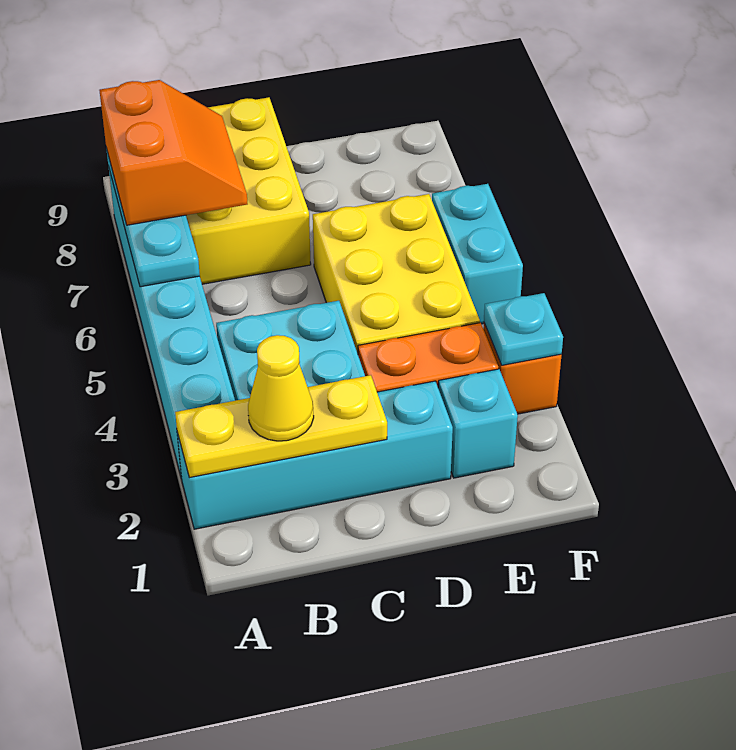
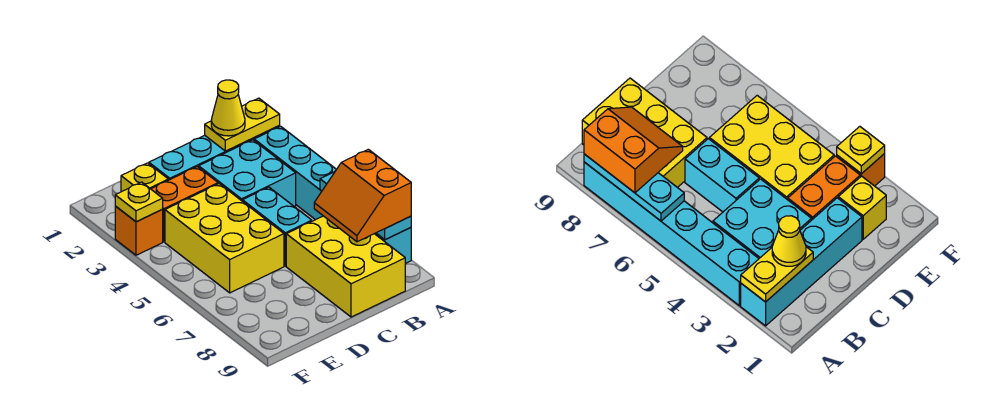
yellow 1x3 plate [175,375,387,478] -> yellow 1x2 plate [205,98,280,151]
cyan 1x1 brick [438,369,518,478] -> yellow 1x1 brick [121,163,168,192]
cyan 1x1 plate [484,293,563,365] -> yellow 1x1 plate [115,182,163,222]
cyan 1x2 brick [432,184,523,324] -> cyan 1x2 brick moved to [243,187,312,266]

